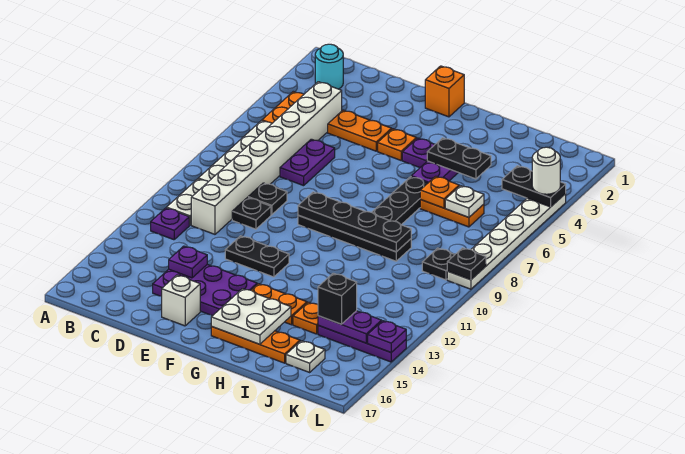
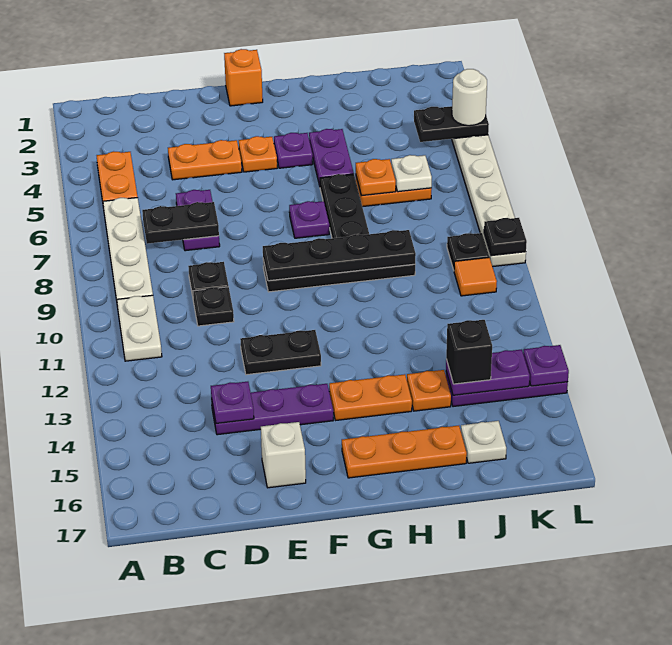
cyan 1x1 round brick [315,44,343,89] -> none
purple 1x1 plate [151,208,189,240] -> purple 1x1 plate moved to [289,201,329,238]
white 1x8 brick [191,82,342,234] -> none
purple 2x3 plate [153,265,257,316] -> purple 1x3 plate [211,384,333,435]
white 2x2 plate [211,289,291,344] -> none
black 1x2 plate [427,138,491,179] -> black 1x2 plate moved to [142,202,219,244]
none -> orange 1x1 tile [454,257,497,296]

